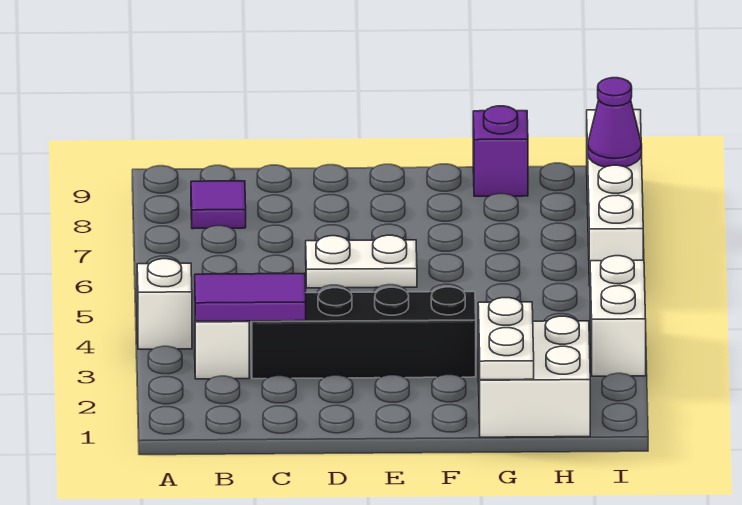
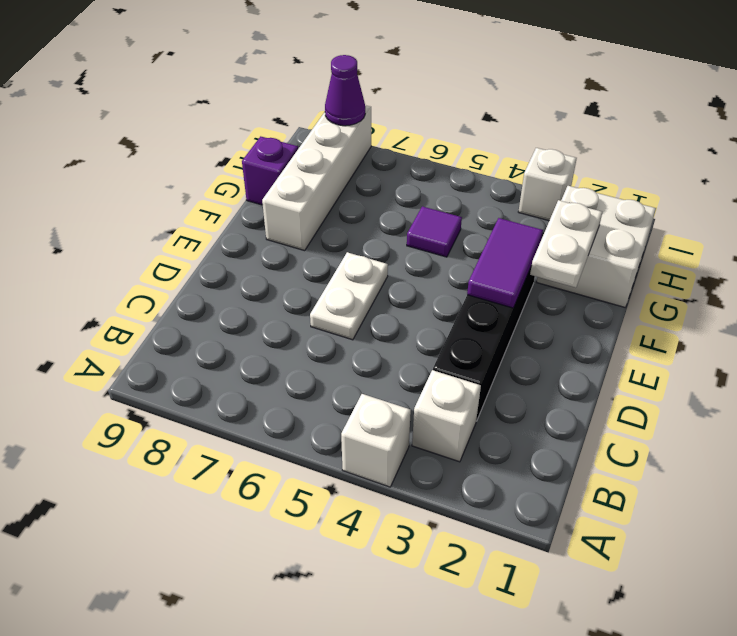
purple 1x2 tile [195,273,306,322] -> purple 1x2 tile moved to [467,218,543,308]
purple 1x1 tile [191,181,246,229] -> purple 1x1 tile moved to [407,206,462,257]
white 1x2 plate [478,298,534,380] -> white 1x2 plate turned to [530,200,602,288]
white 1x2 brick [590,256,646,376] -> white 1x1 brick [518,148,577,221]
white 1x4 brick [587,110,643,286] -> white 1x4 brick turned to [262,105,371,251]

